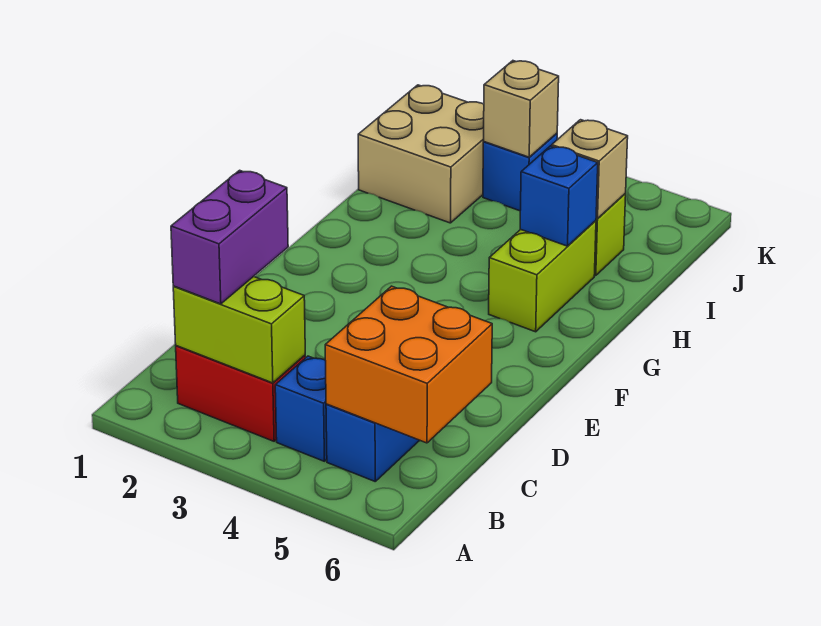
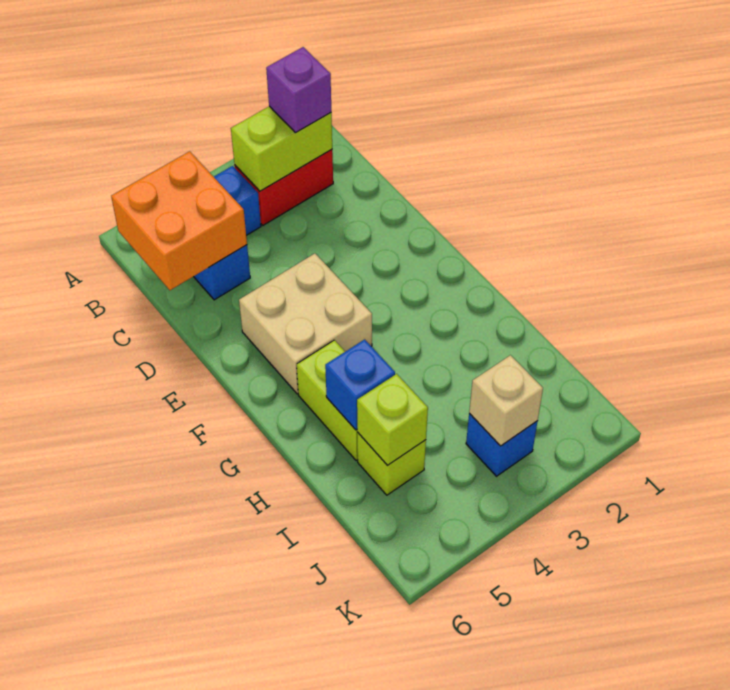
purple 1x2 brick [171,170,288,304] -> purple 1x1 brick [266,47,331,133]
tan 2x2 brick [358,85,484,223] -> tan 2x2 brick moved to [239,253,372,394]
tan 1x1 brick [552,120,628,219] -> lime 1x1 brick [357,374,428,466]

